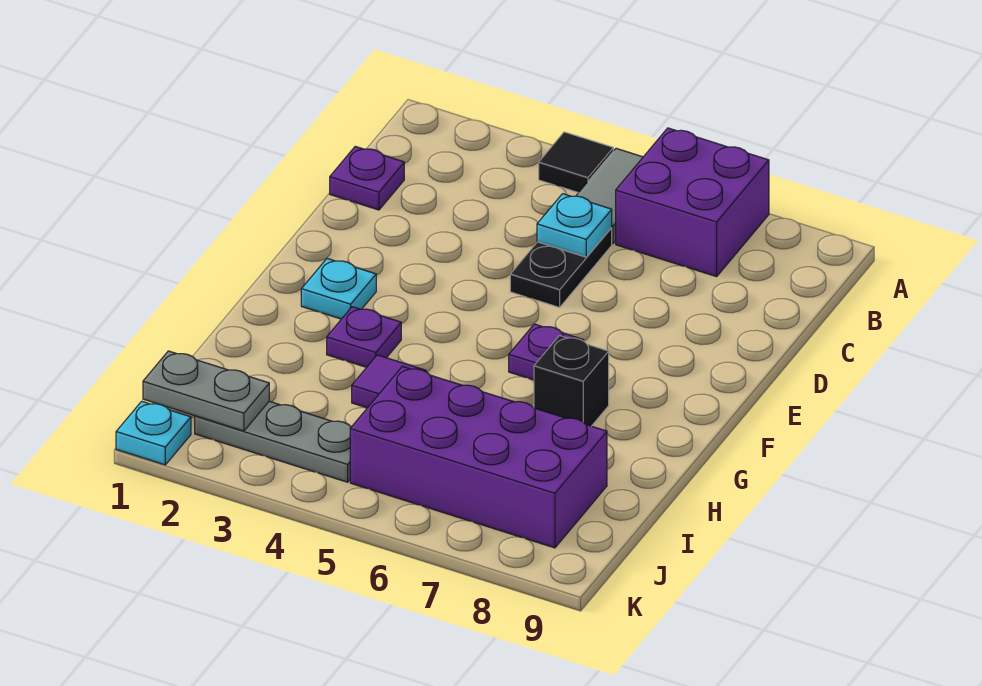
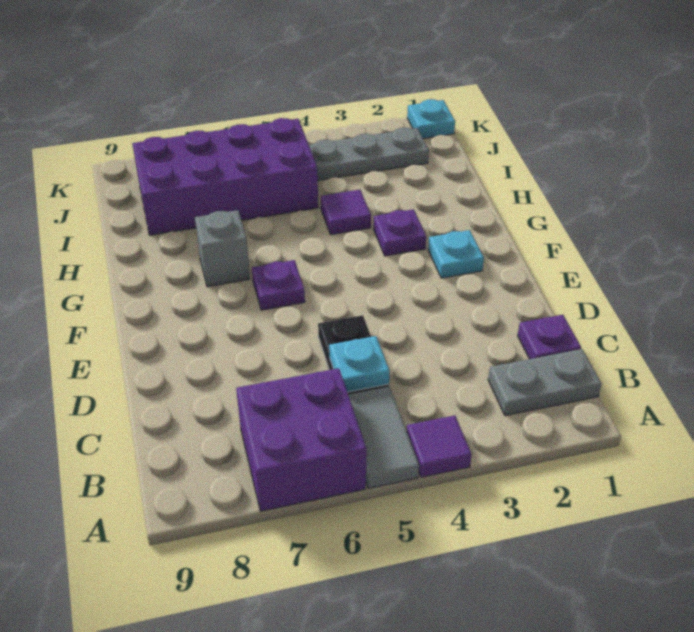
black 1x1 tile [539,132,613,193] -> purple 1x1 tile [406,415,472,477]
black 1x1 brick [534,336,609,426] -> grey 1x1 brick [195,210,250,287]
grey 1x2 plate [143,351,269,431] -> grey 1x2 plate moved to [488,349,602,416]

